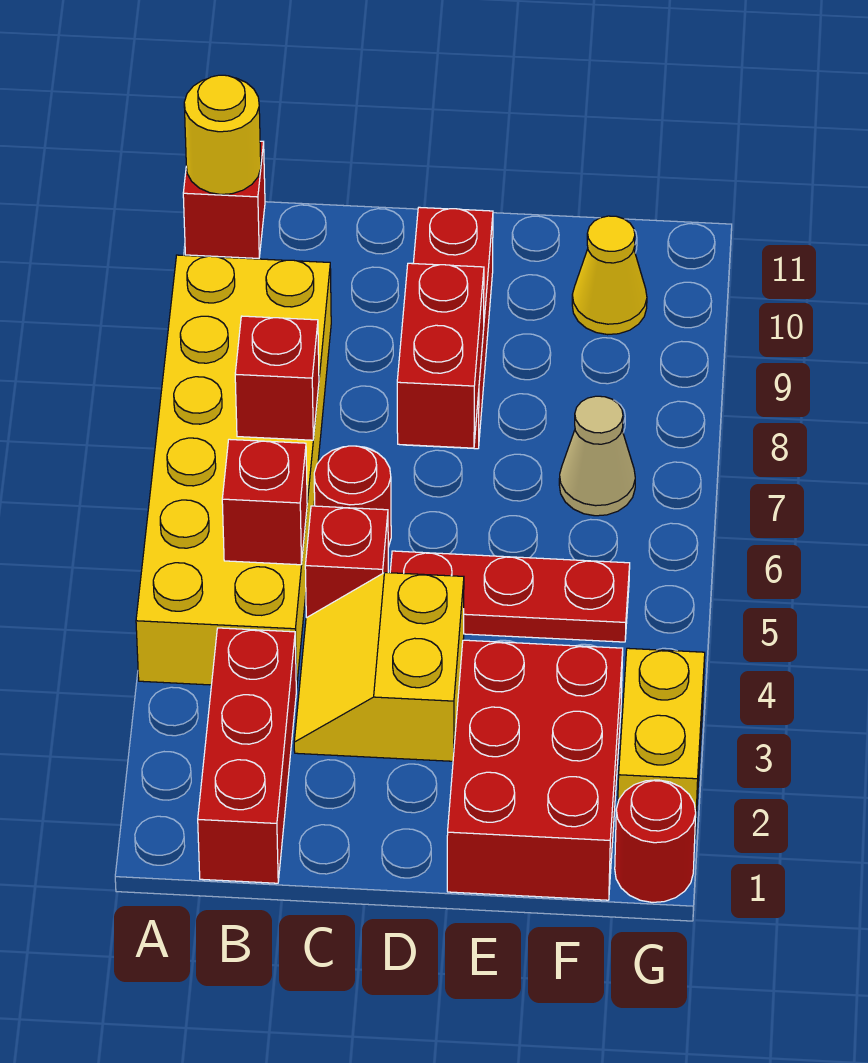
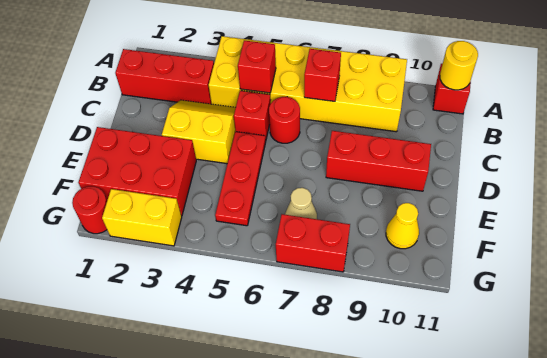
red 1x2 brick [397,263,484,448] -> red 1x2 brick moved to [276,214,350,272]

